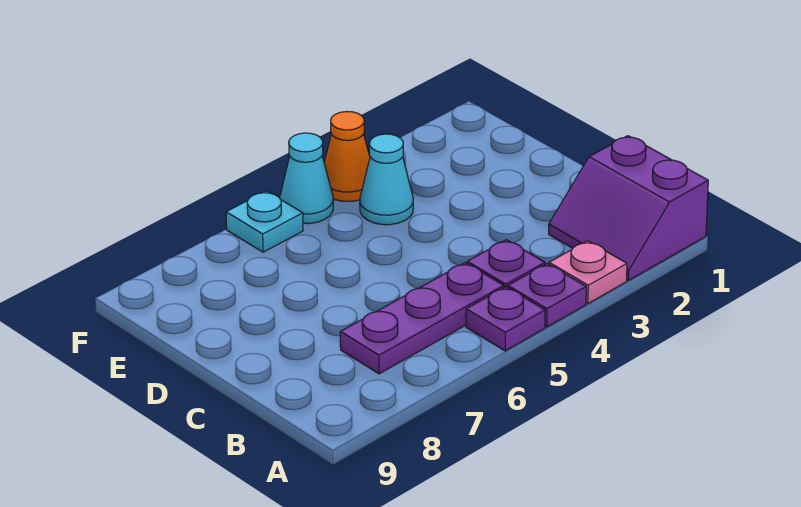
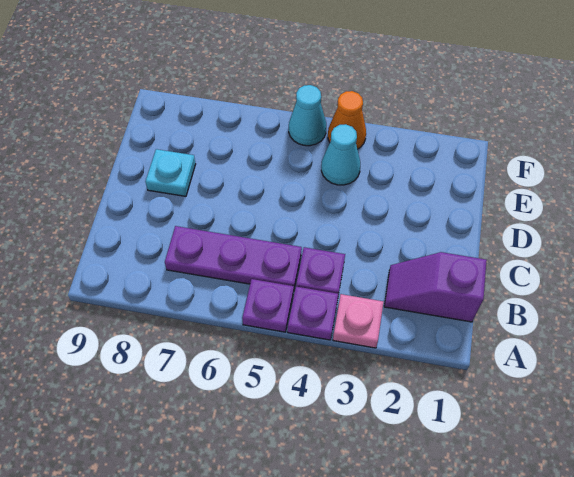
purple 2x2 slope [549,136,708,280] -> purple 1x2 slope [384,252,487,322]
cyan 1x1 plate [226,191,303,252] -> cyan 1x1 plate moved to [145,149,196,196]

